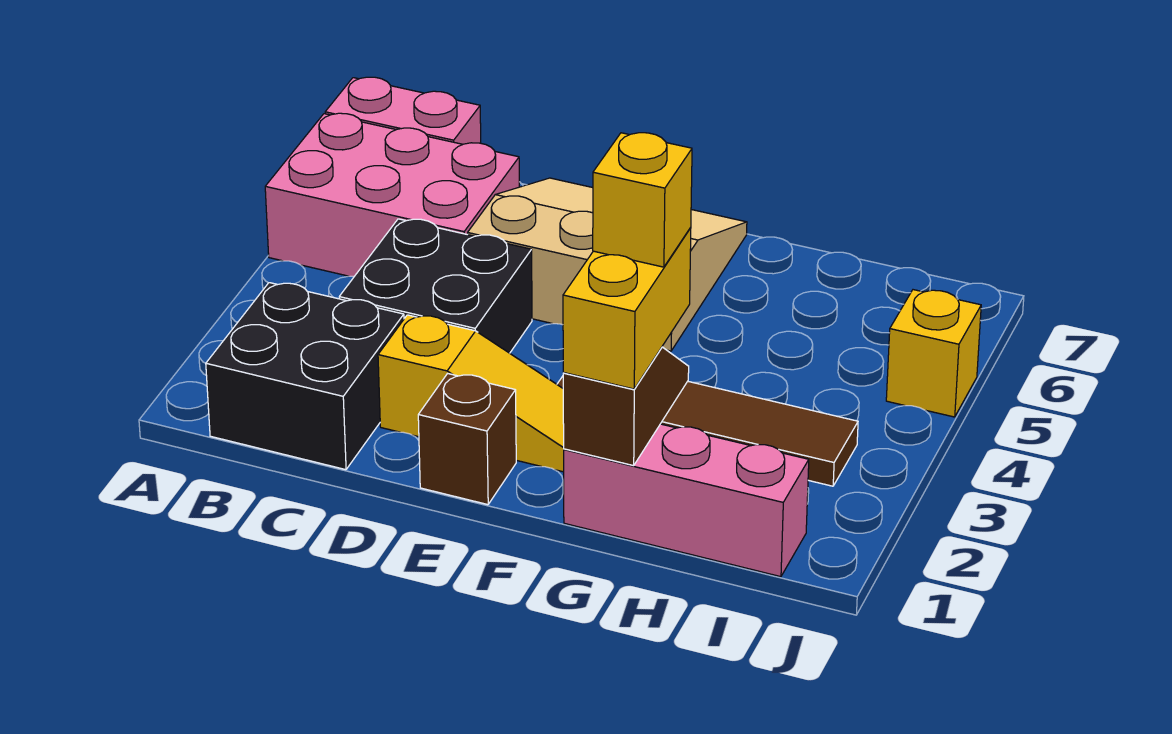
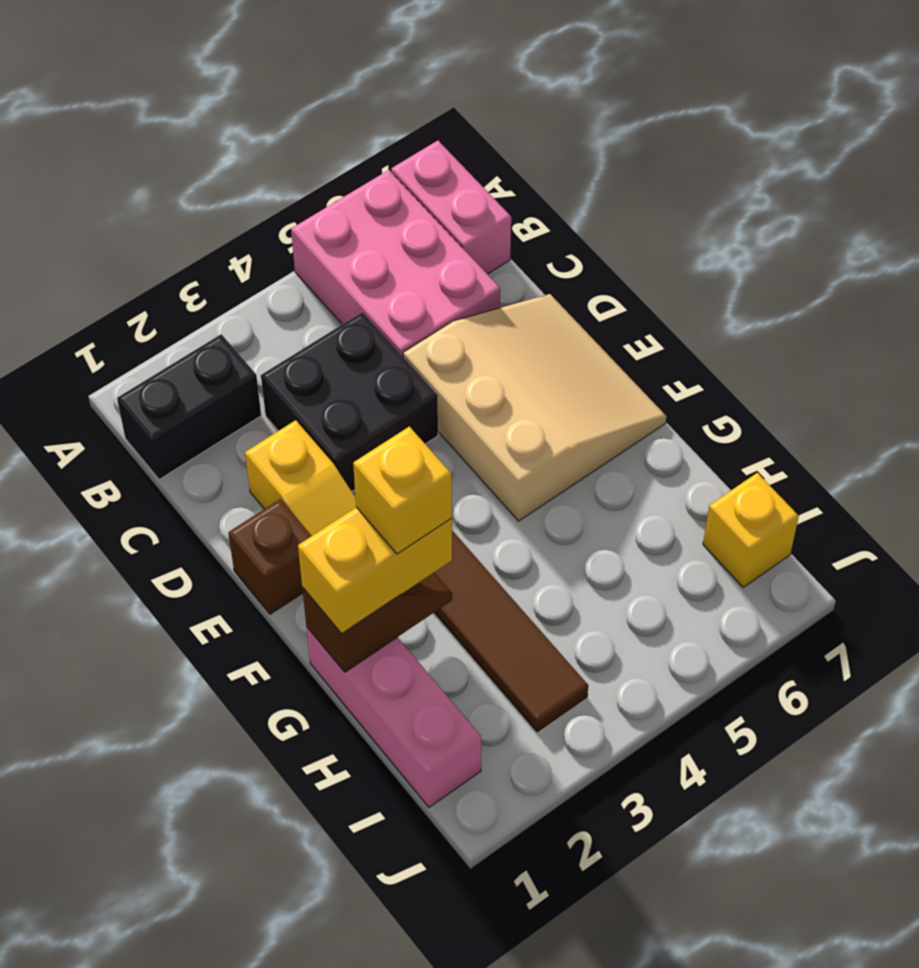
black 2x2 brick [206,283,404,470] -> black 1x2 brick [117,334,261,480]
yellow 1x1 brick [886,290,981,417] -> yellow 1x1 brick moved to [703,473,799,587]

